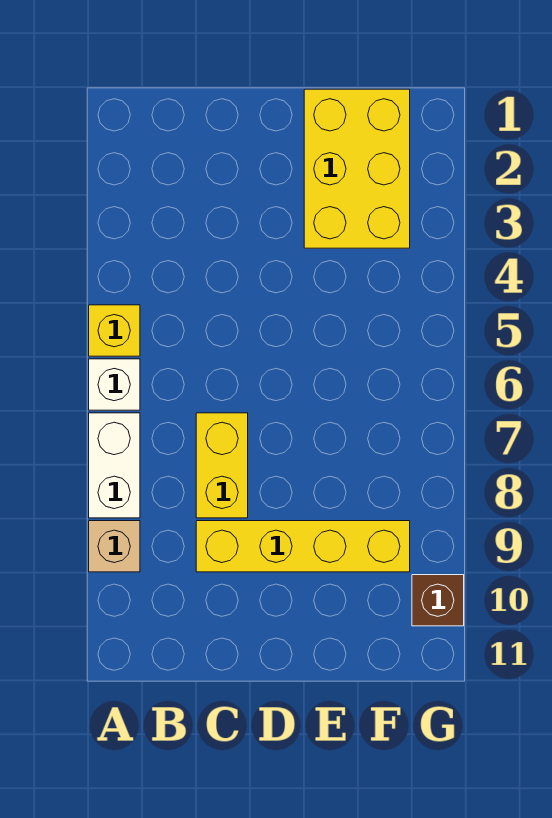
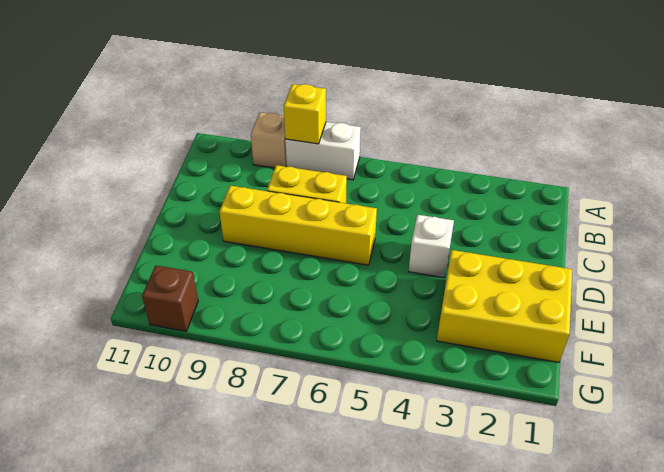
yellow 1x1 brick [89,305,140,356] -> yellow 1x1 brick moved to [284,84,326,144]
white 1x1 brick [89,359,140,410] -> white 1x1 brick moved to [409,215,454,278]
yellow 1x4 brick [196,521,410,572] -> yellow 1x4 brick turned to [219,186,377,265]

